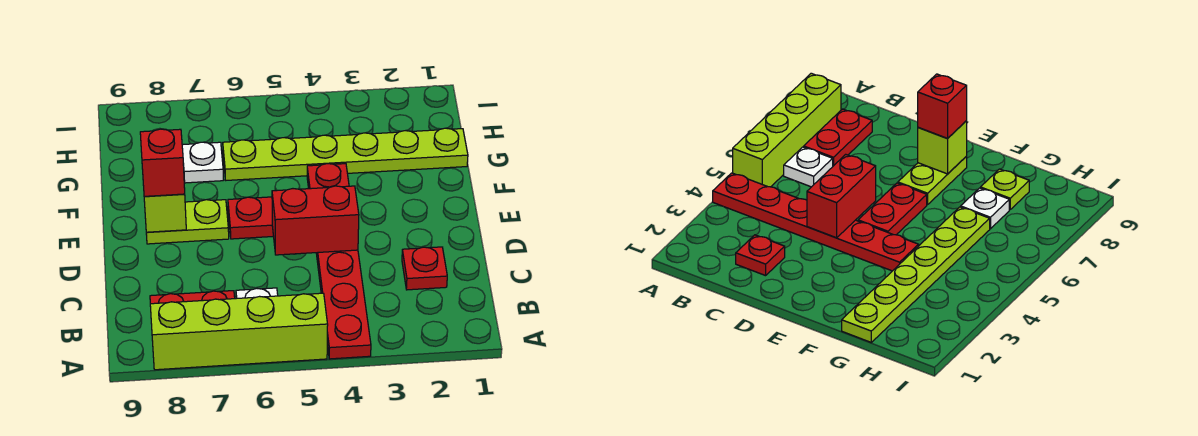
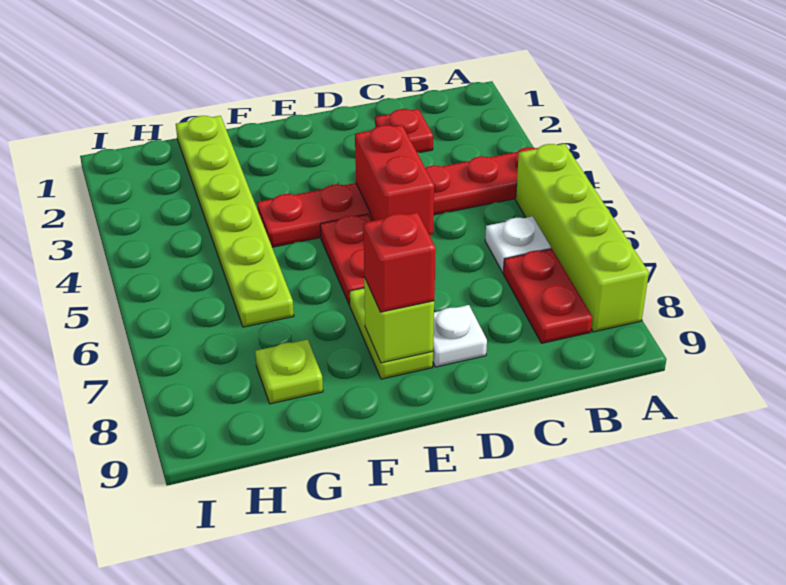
white 1x1 plate [182,142,223,183] -> white 1x1 plate moved to [433,305,487,367]

